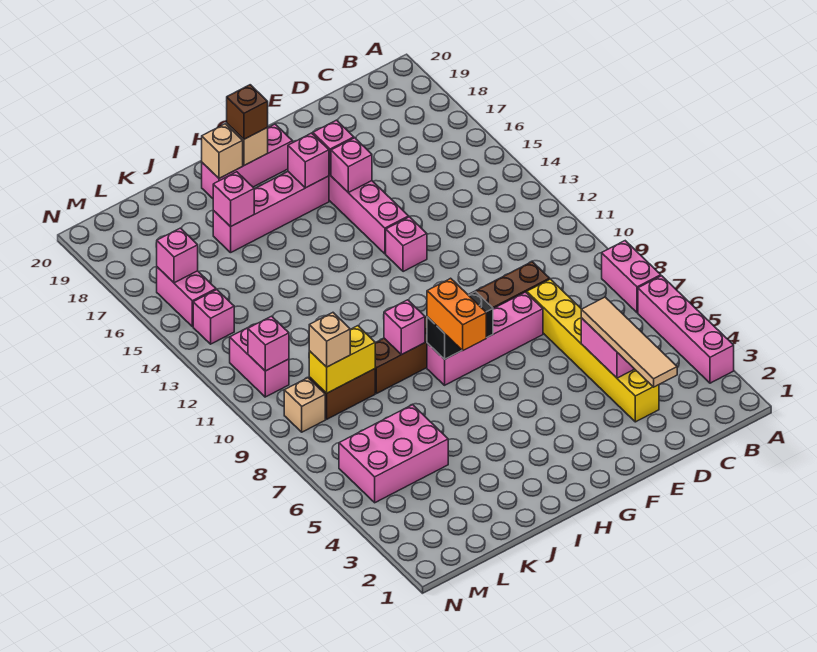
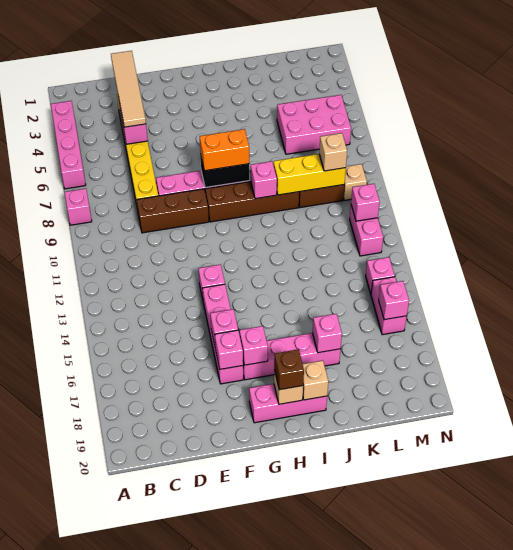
pink 1x2 brick [602,241,661,313] -> pink 1x1 brick [64,189,92,225]
orange 1x2 brick [427,278,486,351] -> orange 1x2 brick turned to [200,129,249,171]
yellow 1x2 brick [309,326,375,393] -> yellow 1x3 brick [273,154,346,195]

